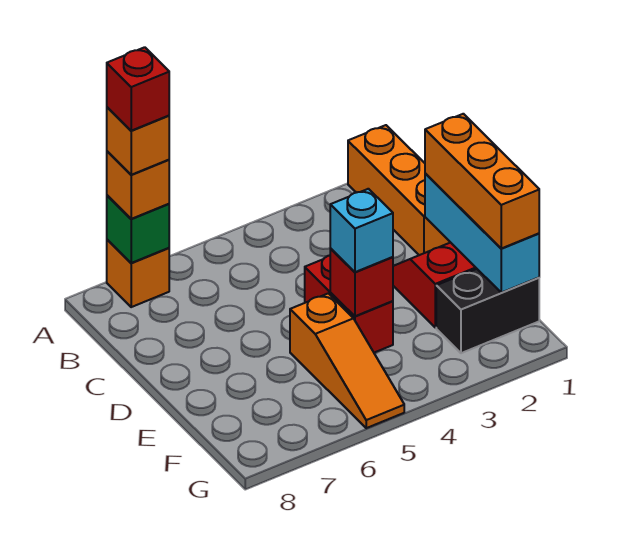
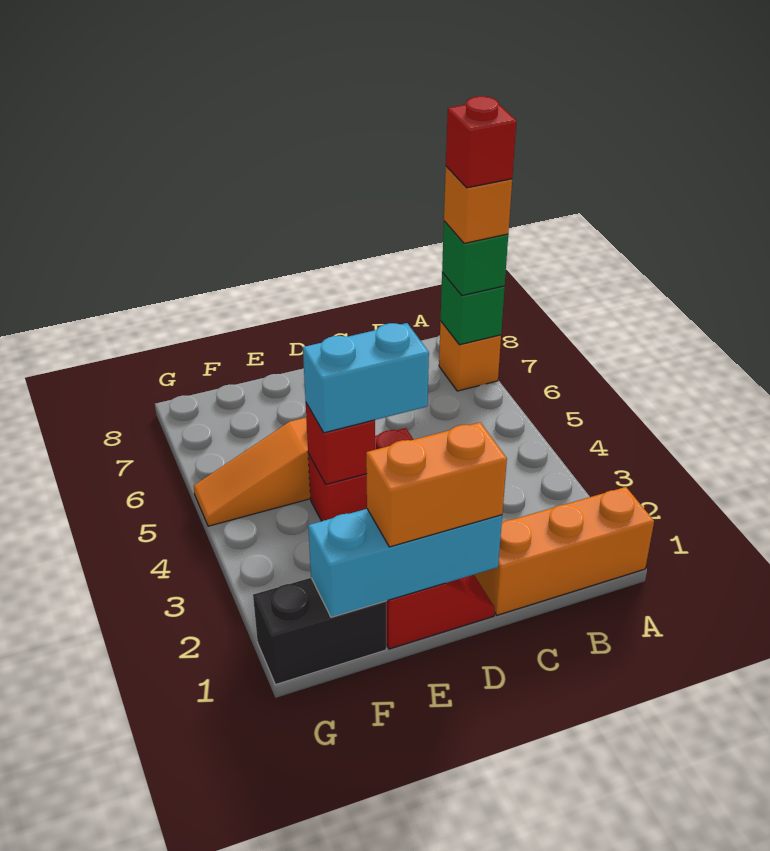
orange 1x1 brick [107,151,169,219] -> green 1x1 brick [442,221,508,296]
orange 1x3 brick [425,114,539,248] -> orange 1x2 brick [366,422,507,547]
cyan 1x1 brick [330,189,393,272] -> cyan 1x2 brick [303,323,429,433]
black 1x2 brick [436,269,539,353] -> black 1x2 brick turned to [253,578,386,685]

